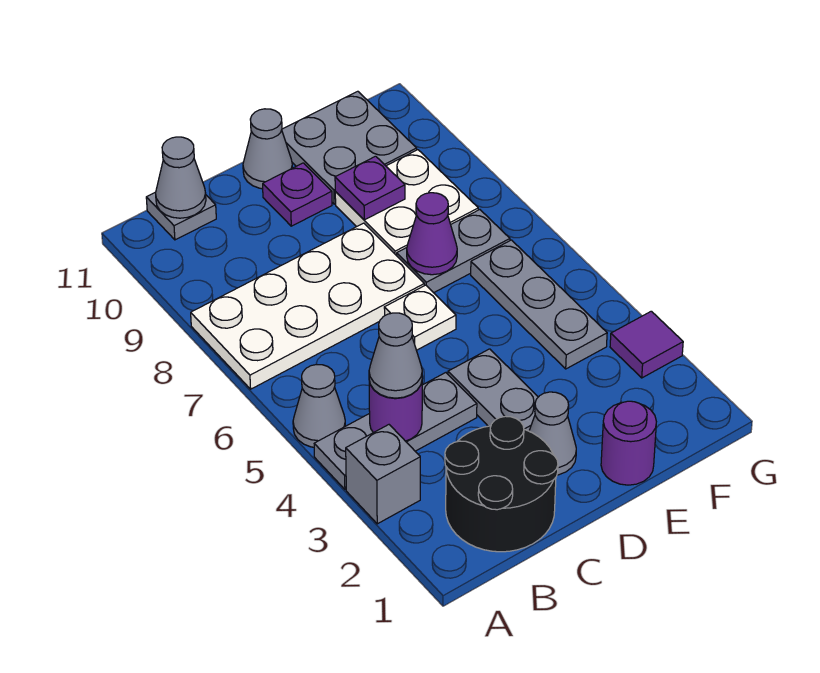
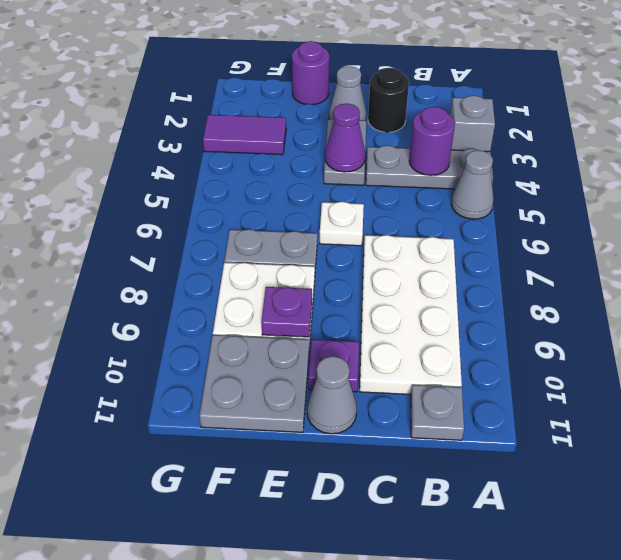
white 2x4 plate [191,223,424,389] -> white 2x4 plate turned to [360,235,462,394]
black 2x2 round brick [445,416,558,552] -> black 1x1 round brick [368,68,409,132]
grey 1x1 cone [369,313,422,398] -> none
grey 1x1 cone [156,137,206,218] -> none
purple 1x1 cone [407,193,457,275] -> purple 1x1 cone moved to [325,104,365,172]
grey 1x3 plate [471,240,607,369] -> none
purple 1x1 tile [610,311,683,378] -> purple 1x2 tile [203,115,286,155]

